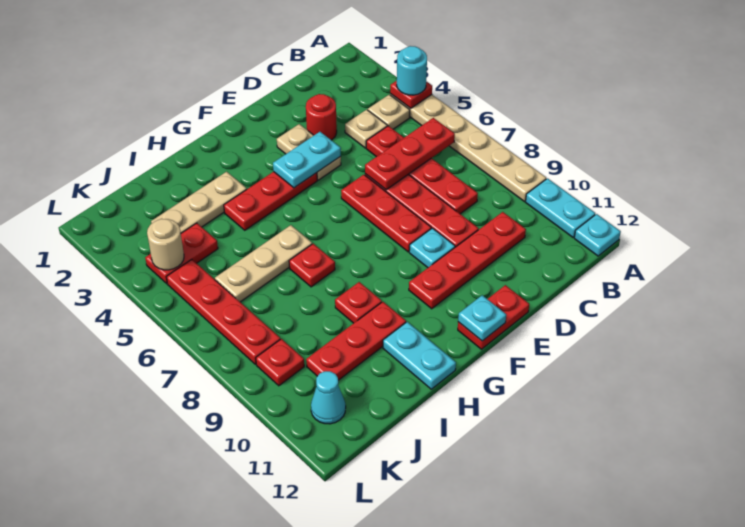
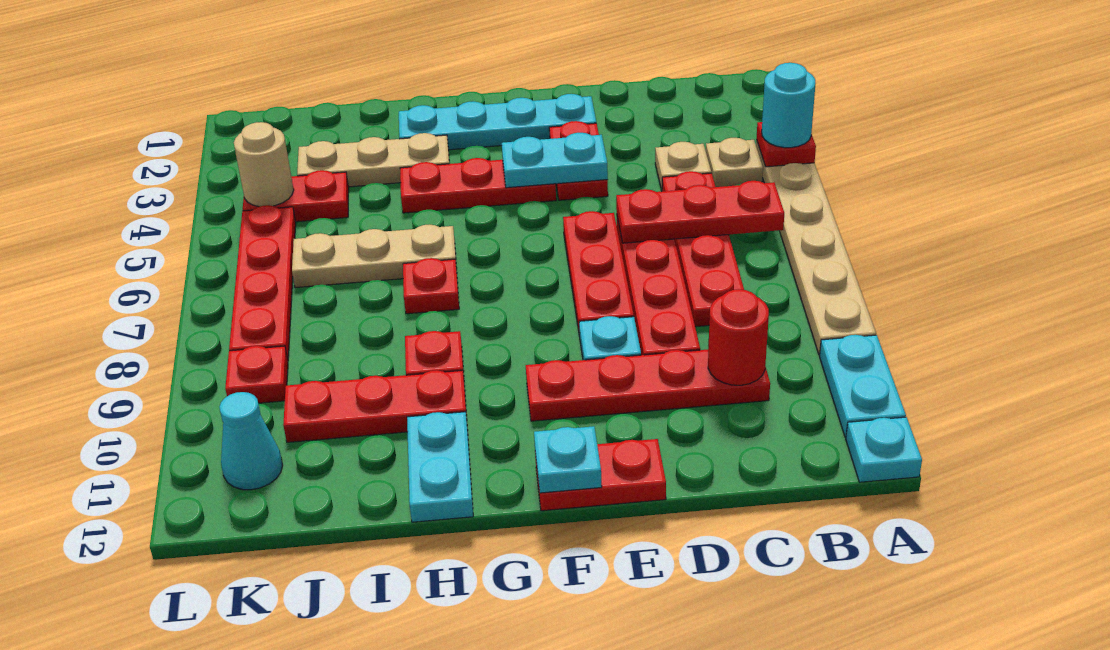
red 1x1 round brick [306,94,337,140] -> red 1x1 round brick moved to [708,289,769,385]
none -> cyan 1x4 plate [399,94,596,150]
tan 1x2 plate [277,124,341,180] -> red 1x2 plate [549,121,608,200]

